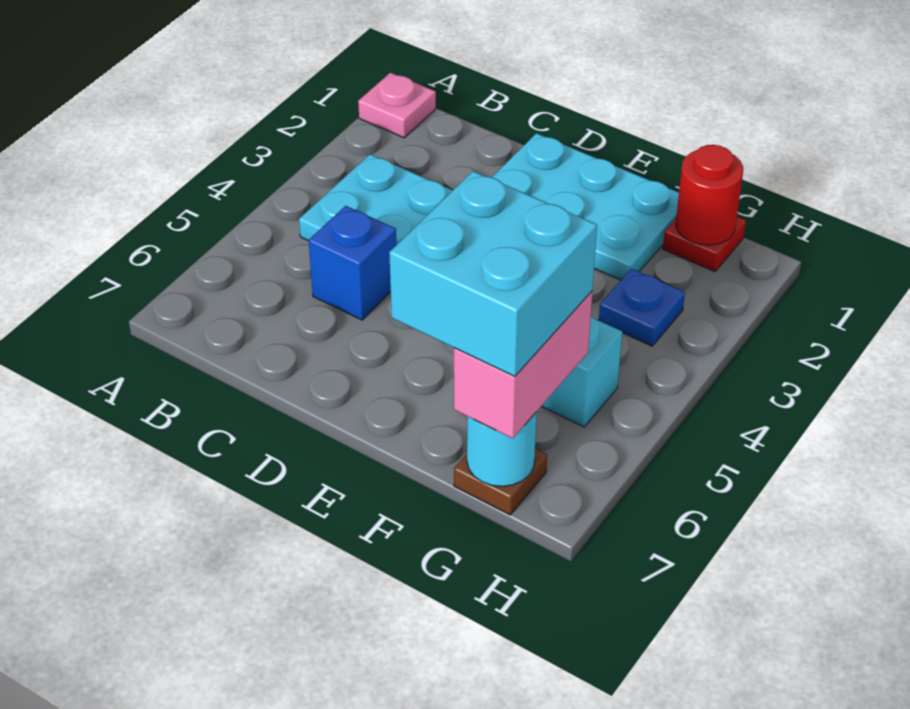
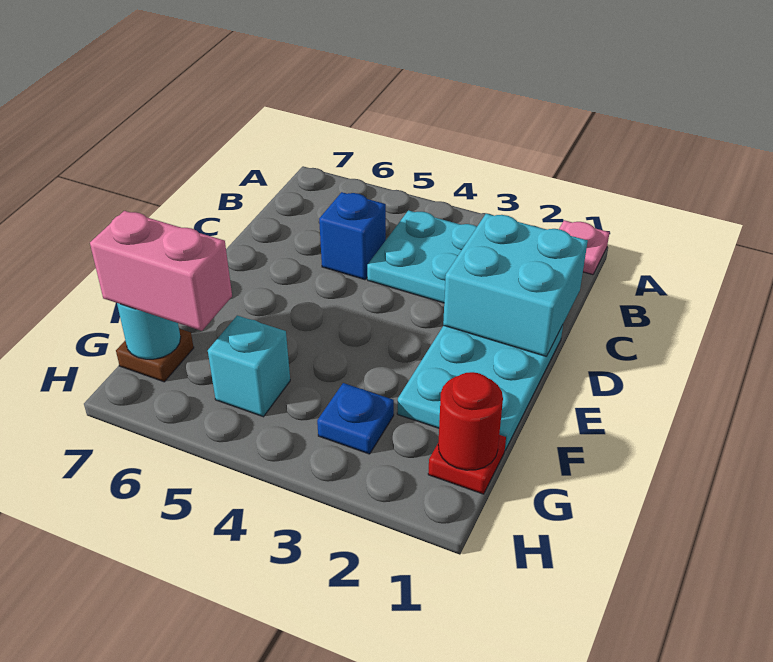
cyan 2x2 brick [389,171,597,377] -> cyan 2x2 brick moved to [443,213,588,357]

